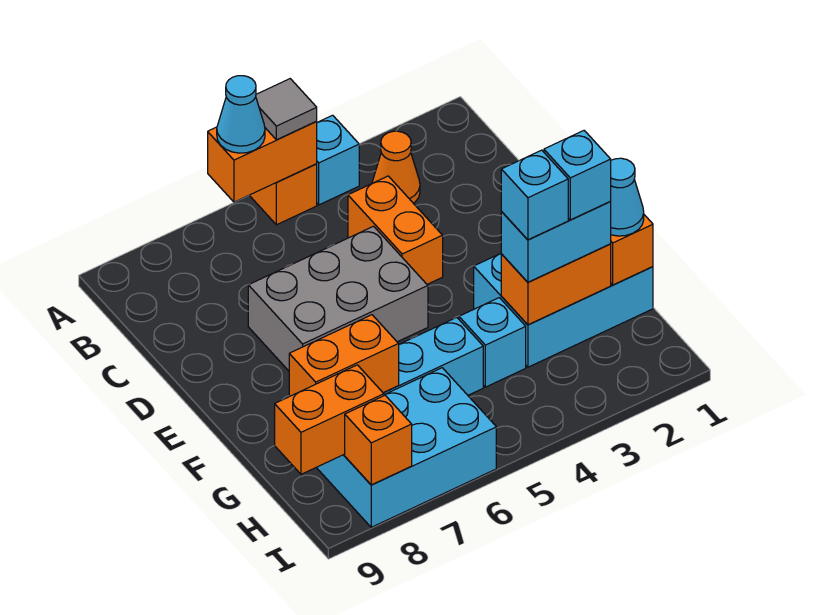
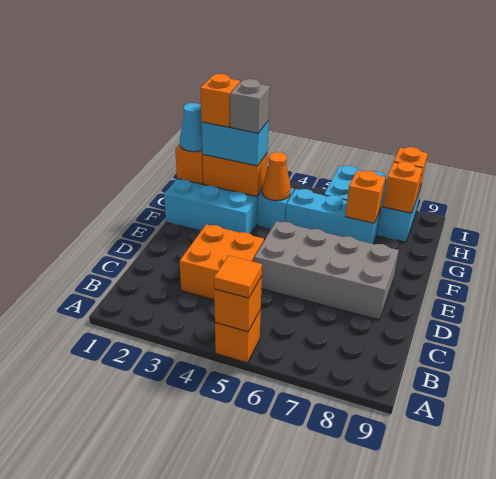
cyan 1x1 brick [317,115,359,205] -> none
orange 1x2 brick [208,122,317,202] -> orange 1x1 brick [214,277,262,332]
grey 1x1 tile [256,79,317,140] -> orange 1x1 tile [214,255,262,298]
cyan 1x1 cone [217,76,265,153] -> none
orange 1x1 cone [372,131,420,203] -> orange 1x1 cone moved to [262,152,291,201]
orange 1x2 brick [348,176,443,284] -> orange 2x2 brick [180,224,264,300]
grey 2x3 brick [248,226,428,371] -> grey 2x4 brick [254,221,399,320]
cyan 1x1 brick [544,131,611,220] -> orange 1x1 brick [200,74,240,127]
cyan 1x1 brick [501,150,568,240] -> grey 1x1 brick [230,79,270,133]
orange 1x2 brick [289,315,399,396] -> orange 1x1 brick [345,171,386,223]
orange 1x2 brick [275,365,384,474] -> orange 1x1 brick [383,162,423,213]

